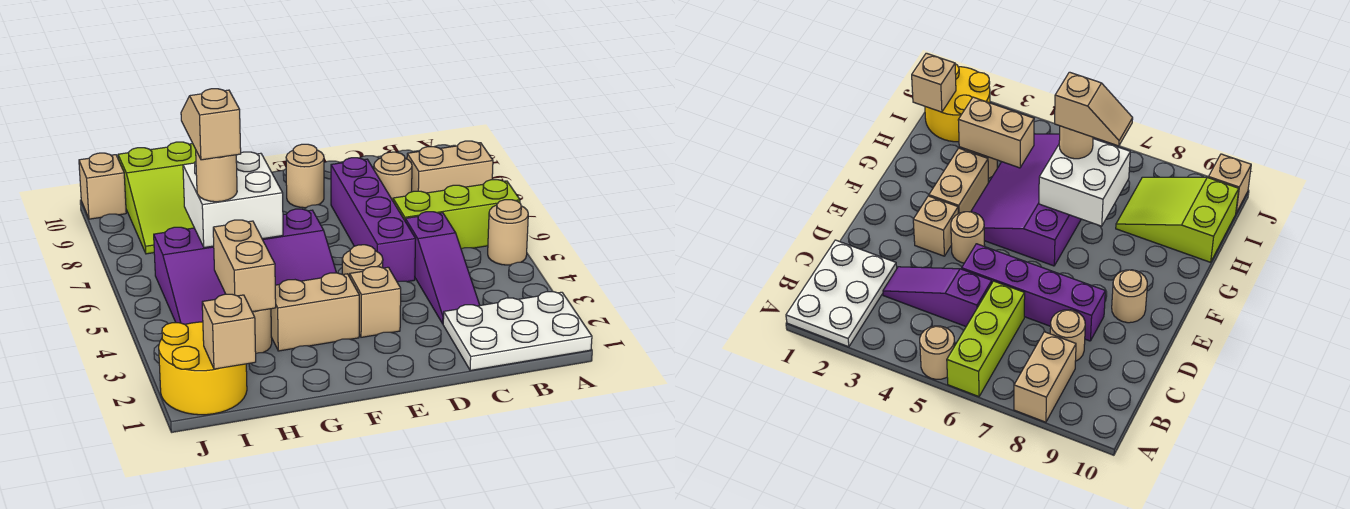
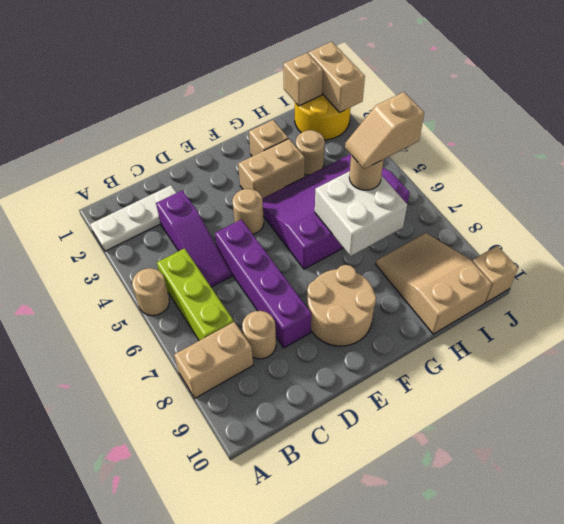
white 2x3 plate [443,292,592,371] -> white 1x3 plate [90,185,176,251]
lime 1x3 brick [393,180,520,249] -> lime 1x3 brick turned to [157,248,234,341]
purple 1x3 slope [405,212,480,324] -> purple 1x3 slope turned to [156,190,231,287]
tan 1x1 brick [350,267,401,337] -> tan 1x1 brick moved to [249,120,288,156]
tan 1x1 round brick [286,144,324,208] -> tan 2x2 round brick [307,265,376,346]
tan 1x2 brick [213,220,276,312] -> tan 1x2 brick moved to [308,42,365,113]
tan 1x2 slope [181,89,241,160] -> tan 1x2 slope turned to [345,92,424,169]
lime 2x3 slope [118,142,196,254] -> tan 2x3 slope [376,233,492,334]

